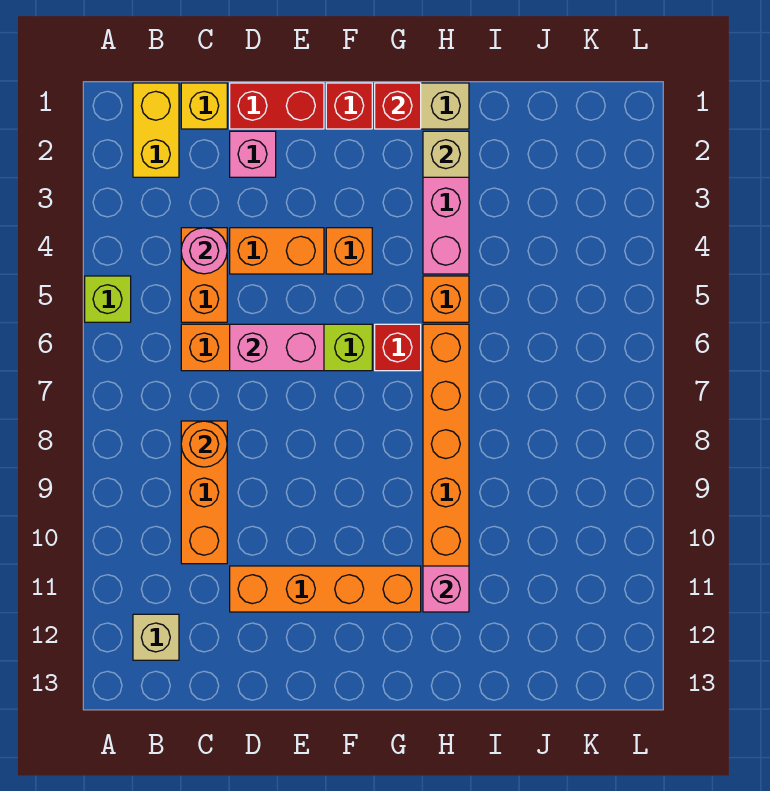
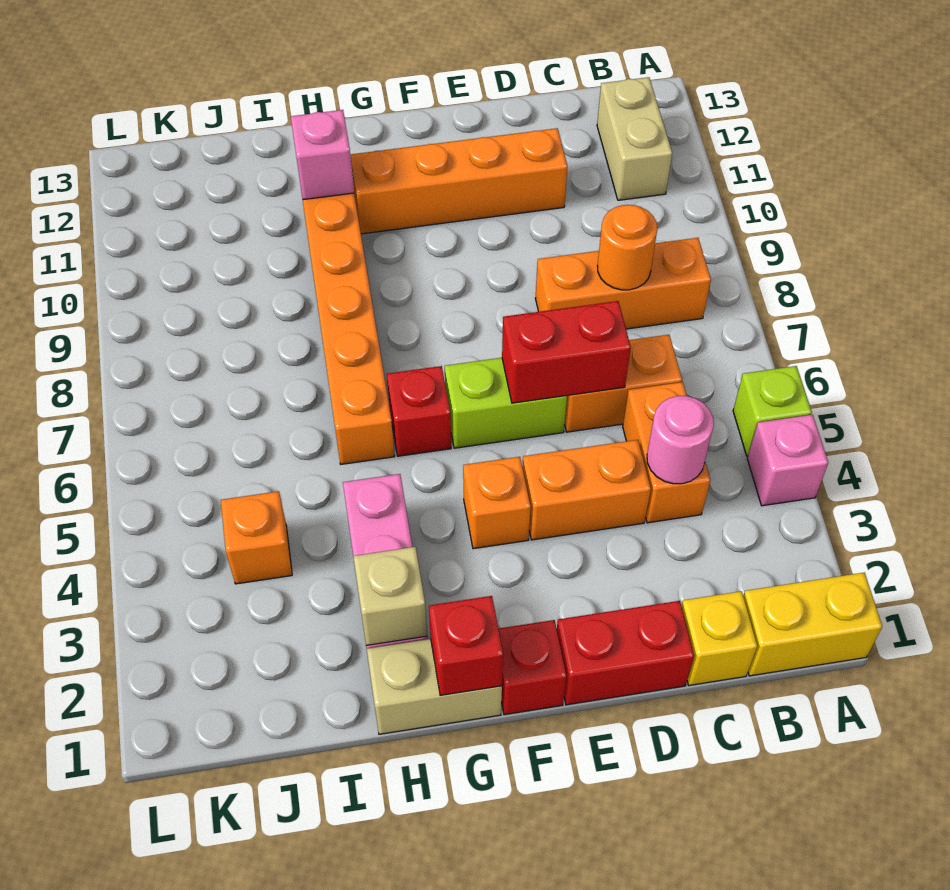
yellow 1x2 brick [133,83,179,177] -> yellow 1x2 brick turned to [743,573,882,676]
tan 1x1 brick [133,614,179,660] -> tan 1x2 brick [597,77,672,200]
orange 1x3 brick [181,421,227,564] -> orange 1x3 brick turned to [535,238,711,329]
pink 1x1 brick [230,131,276,177] -> pink 1x1 brick moved to [747,415,828,506]
pink 1x2 brick [230,324,324,371] -> red 1x2 brick [502,301,631,403]
orange 1x1 brick [423,276,469,322] -> orange 1x1 brick moved to [221,491,292,584]

